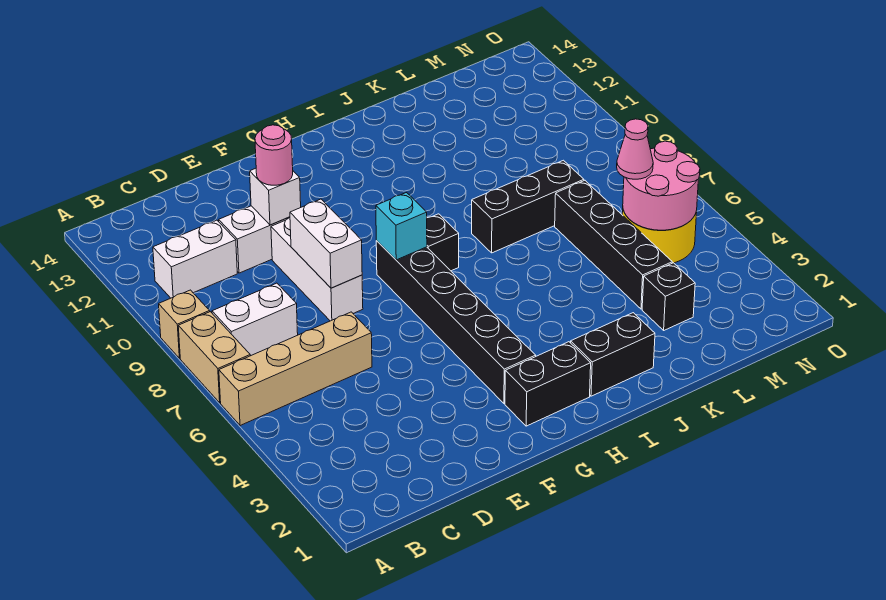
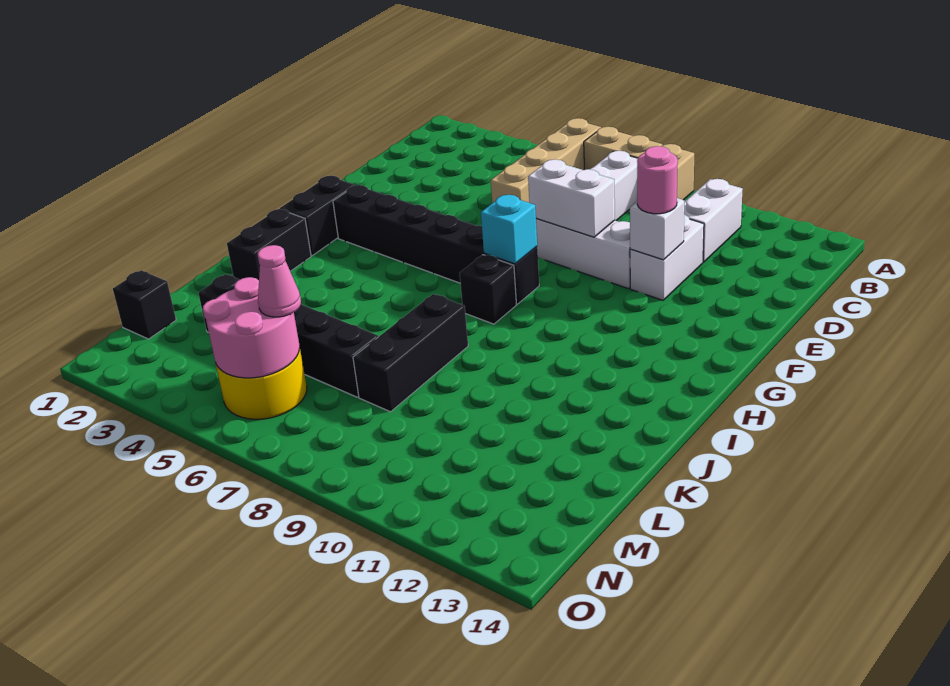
none -> black 1x1 brick [113,270,176,339]

